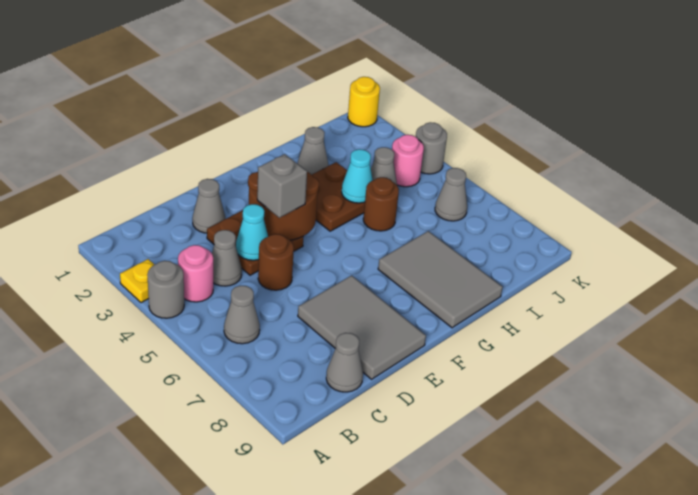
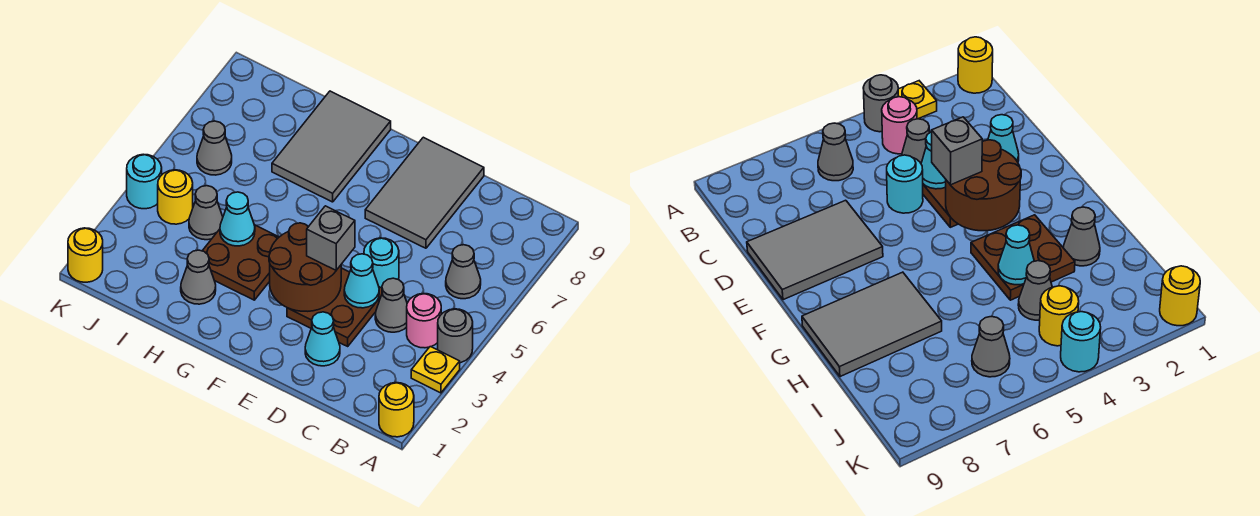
none -> yellow 1x1 round brick [379,383,414,437]
grey 1x1 cone [326,333,363,392] -> none
grey 1x1 cone [192,179,225,233] -> cyan 1x1 cone [305,312,340,366]
brown 1x1 round brick [258,234,294,290] -> cyan 1x1 round brick [364,238,399,288]
brown 1x1 round brick [363,177,399,231] -> none
pink 1x1 round brick [392,135,424,187] -> yellow 1x1 round brick [158,170,193,224]
grey 1x1 round brick [416,122,447,174] -> cyan 1x1 round brick [127,154,162,209]

